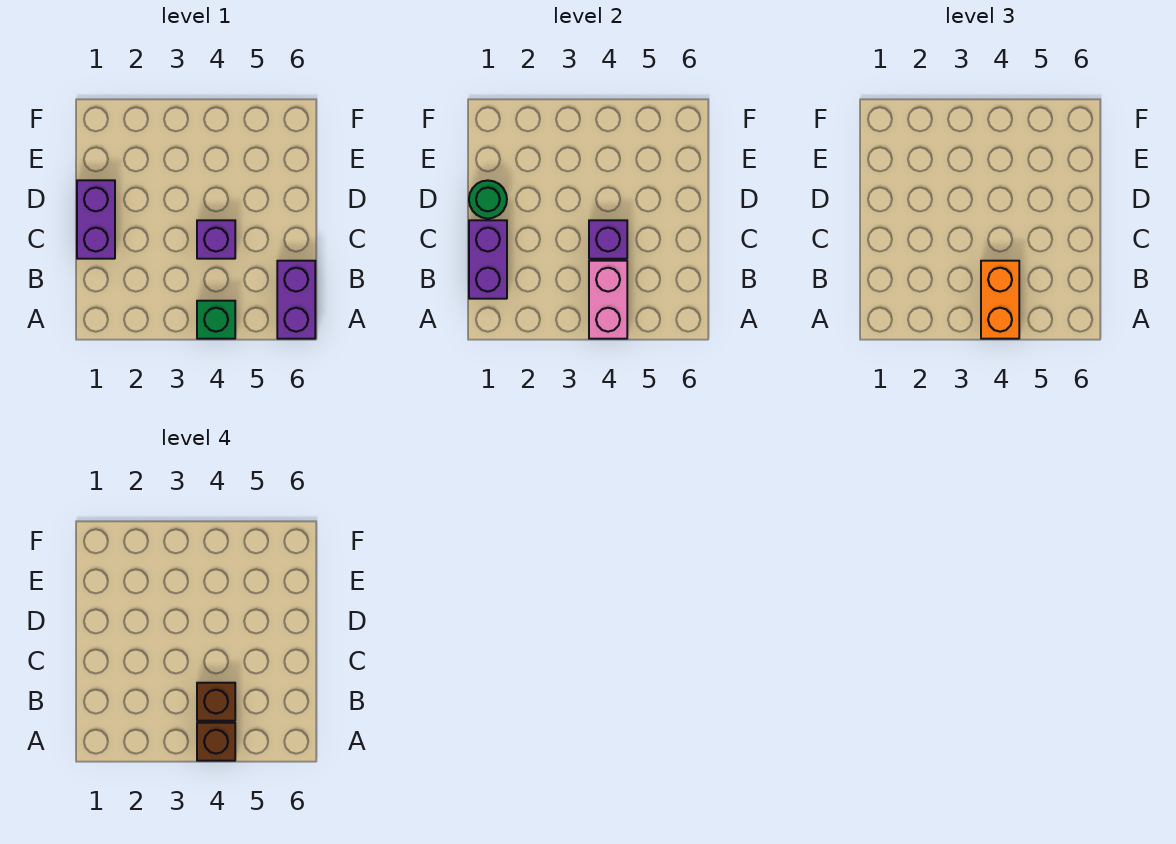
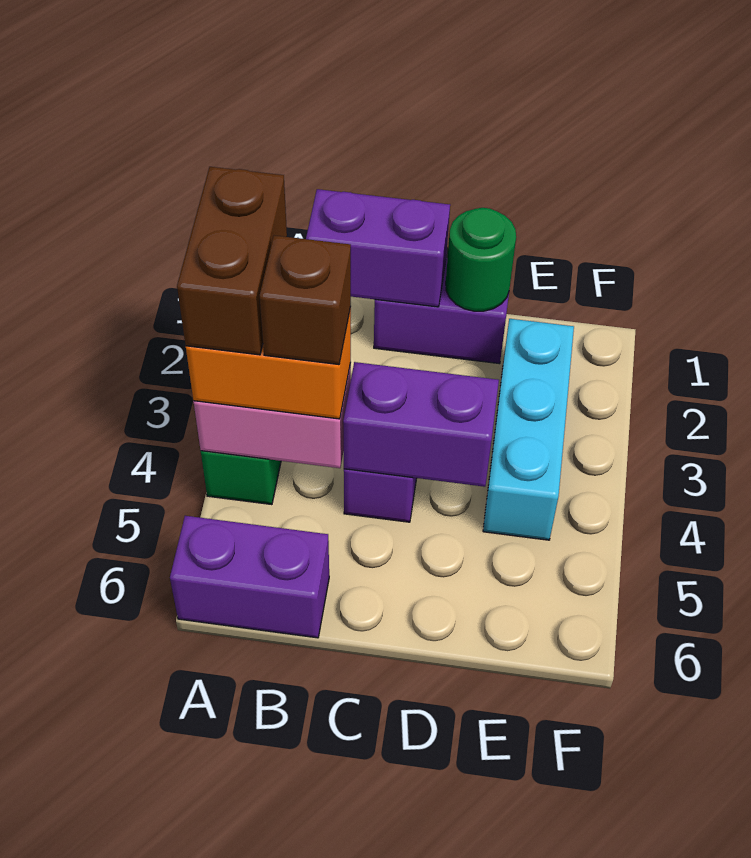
brown 1x1 brick [197,723,235,761] -> brown 1x2 brick [177,167,287,355]
purple 1x1 brick [589,220,627,259] -> purple 1x2 brick [343,362,499,487]
none -> cyan 1x3 brick [483,319,574,540]

